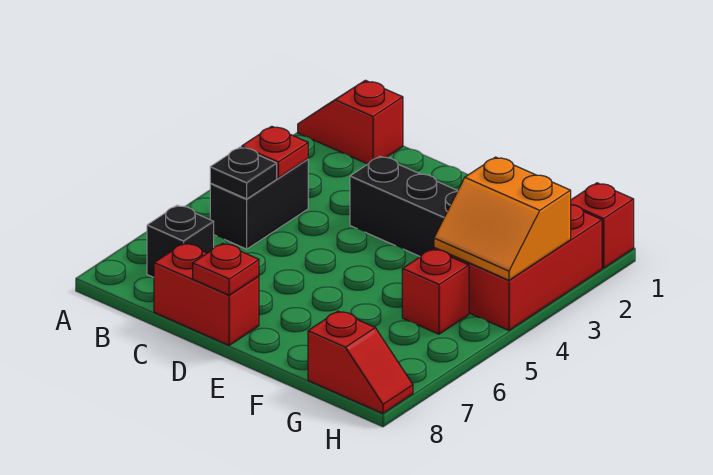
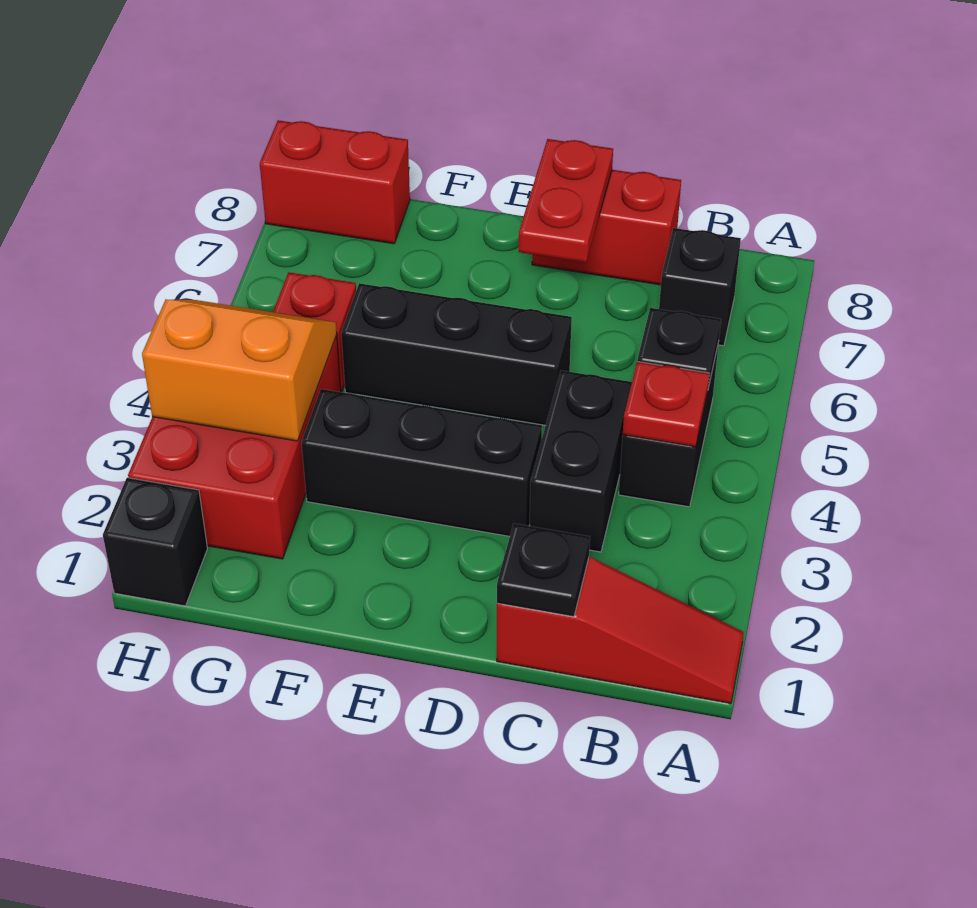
red 1x2 slope [298,80,403,164] -> red 1x3 slope [497,557,744,704]
none -> black 1x1 plate [497,524,590,617]
none -> black 1x2 brick [530,371,632,552]
none -> black 1x3 brick [341,283,572,425]
red 1x1 plate [193,243,259,295] -> red 1x2 plate [519,139,613,263]
red 1x2 slope [308,311,413,413] -> red 1x2 brick [260,120,410,244]
red 1x1 brick [571,183,634,268] -> black 1x1 brick [103,478,207,606]

